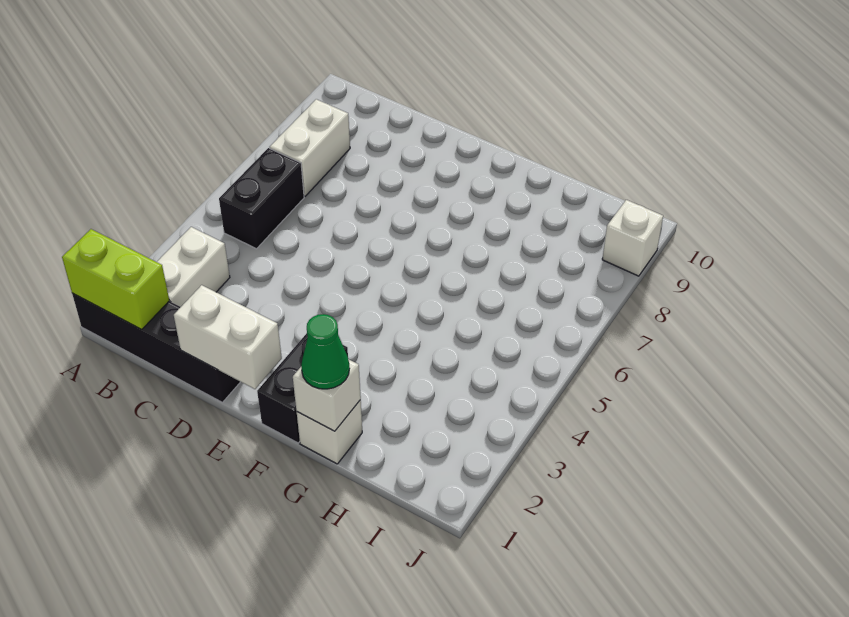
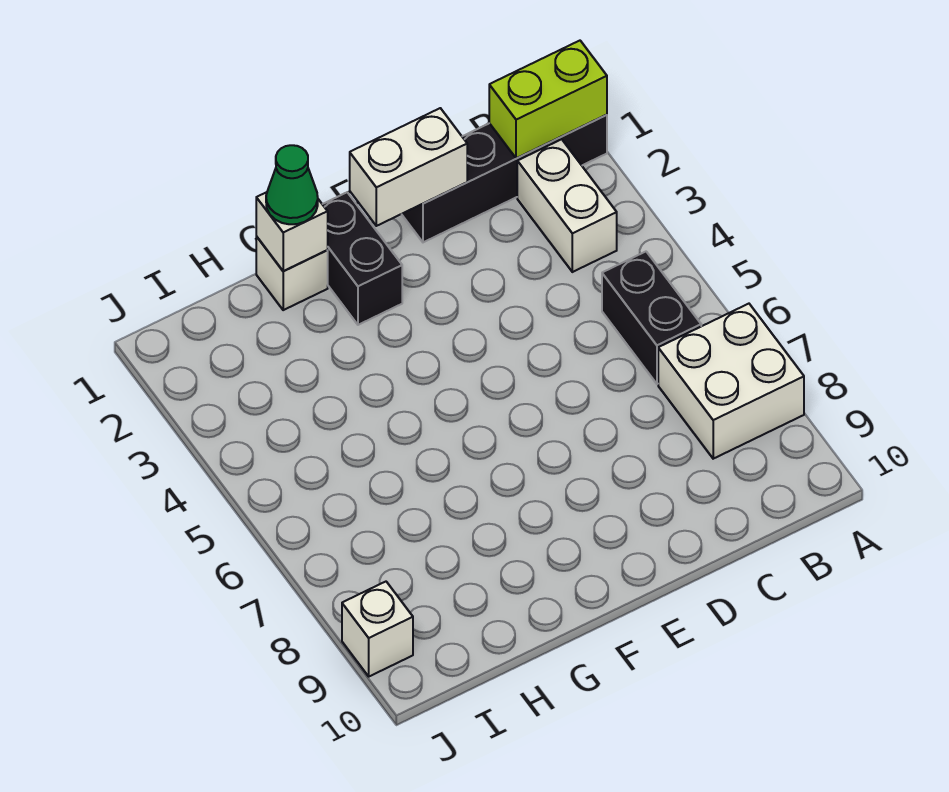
white 1x2 brick [270,99,350,196] -> white 2x2 brick [658,304,804,459]

